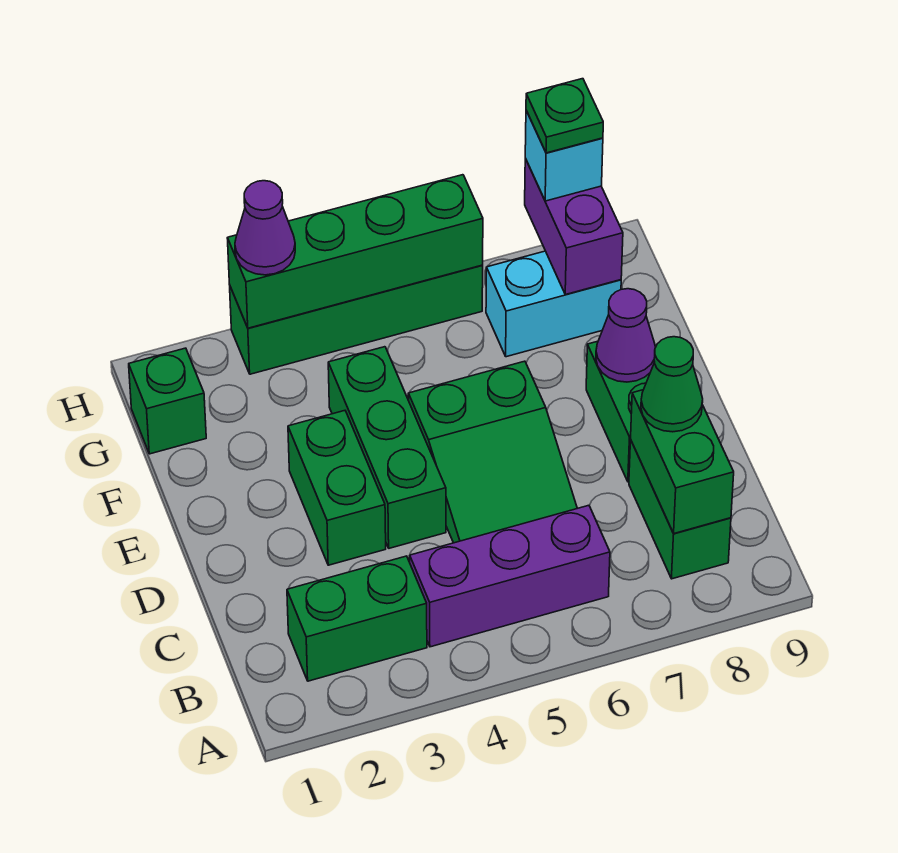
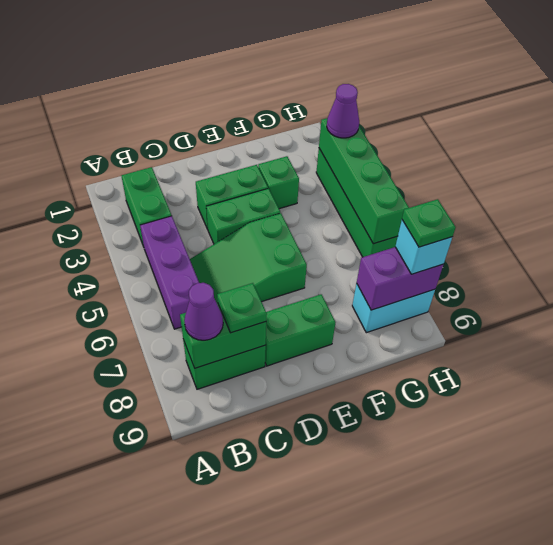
green 1x1 cone [641,337,703,432] -> green 1x1 plate [217,283,267,333]
green 1x3 brick [328,347,446,548] -> green 1x2 brick [206,189,280,244]
purple 1x1 cone [596,289,656,382] -> purple 1x1 cone moved to [184,283,223,340]
green 1x1 brick [129,348,206,454] -> green 1x1 brick moved to [258,156,299,209]
cyan 1x2 brick [486,251,621,357] -> cyan 1x2 brick turned to [352,283,435,333]

